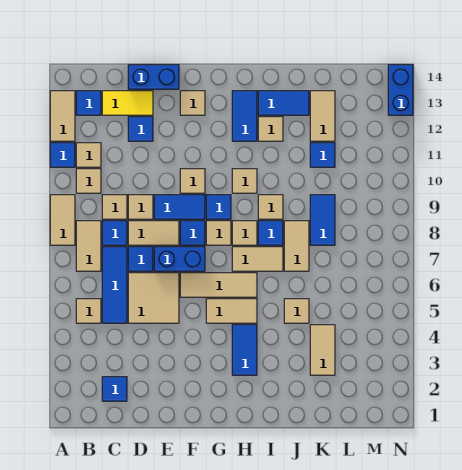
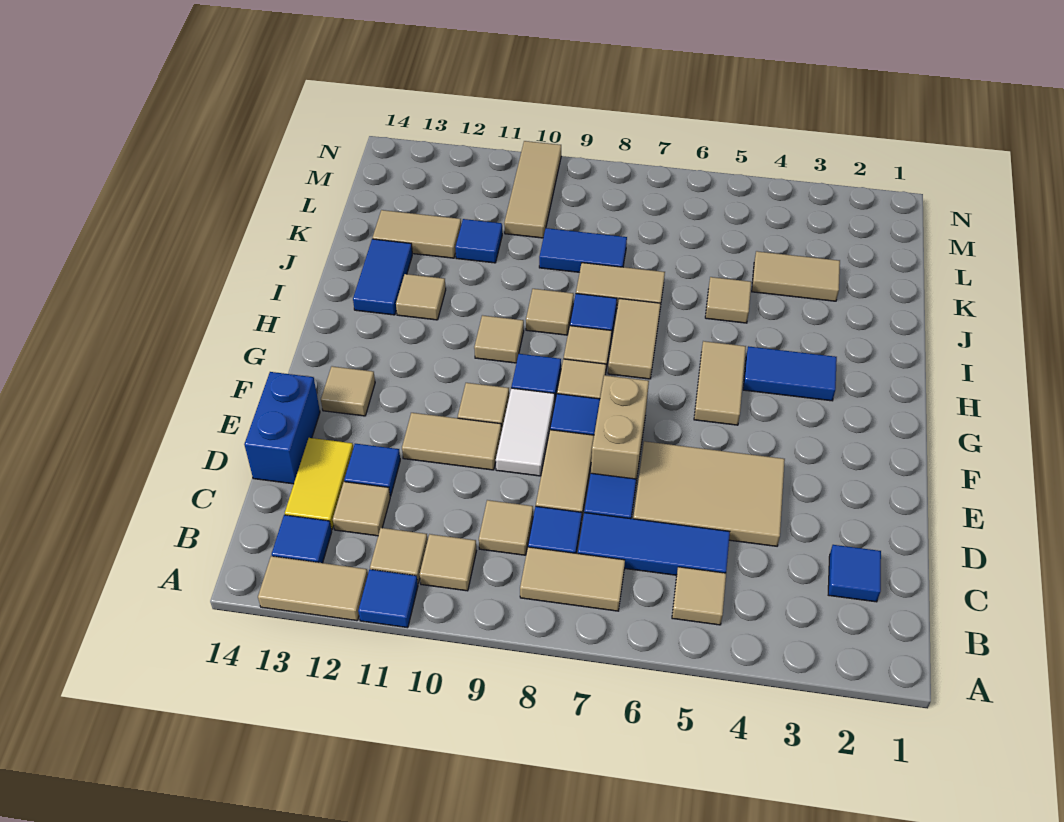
tan 1x2 tile [50,195,75,245] -> tan 1x2 tile moved to [402,413,501,470]
tan 2x2 tile [128,273,179,323] -> tan 2x3 tile [633,441,785,546]
tan 1x1 tile [128,195,153,219] -> tan 1x1 tile moved to [333,482,390,536]
blue 1x2 brick [154,247,205,271] -> tan 1x2 brick [591,375,649,481]
blue 1x2 tile [154,195,205,219] -> white 1x2 tile [496,388,555,476]
tan 1x3 tile [180,273,257,297] -> tan 1x3 tile moved to [504,141,561,238]
blue 1x2 tile [232,91,257,141] -> none
blue 1x2 brick [388,65,413,115] -> none

